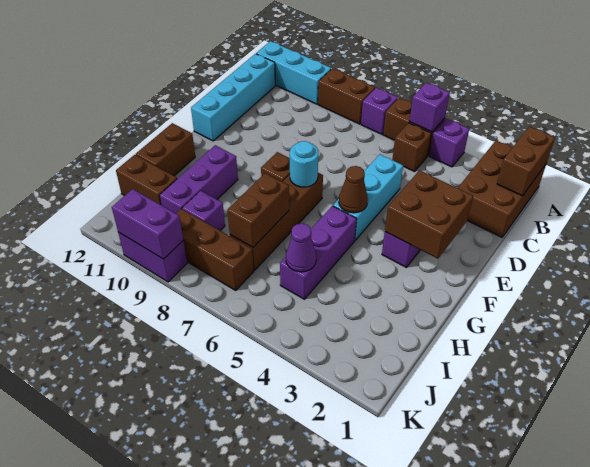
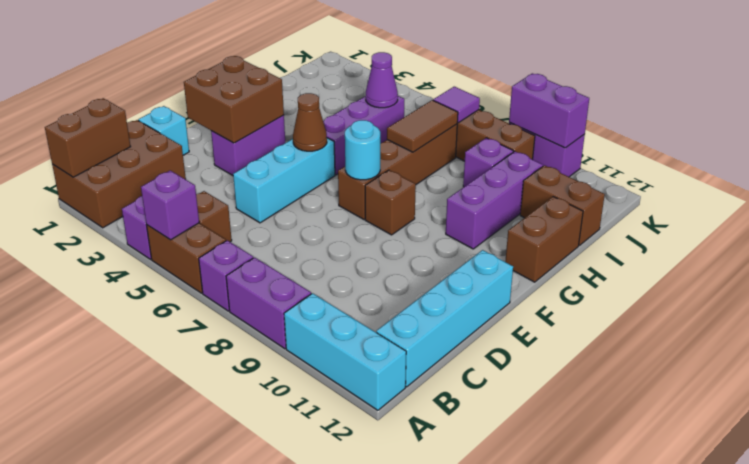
brown 1x2 brick [318,68,375,124] -> purple 1x2 brick [226,257,311,349]
none -> cyan 1x1 brick [138,106,189,155]
brown 1x2 brick [227,173,289,247] -> brown 1x2 tile [387,100,458,152]
none -> purple 1x1 tile [433,87,480,123]

